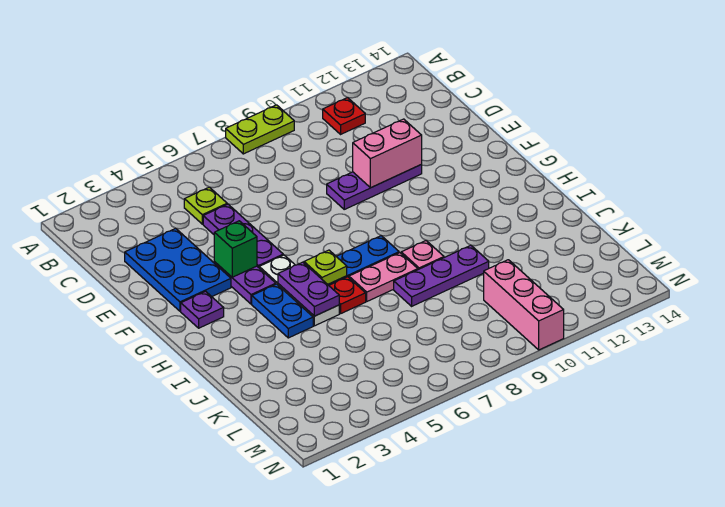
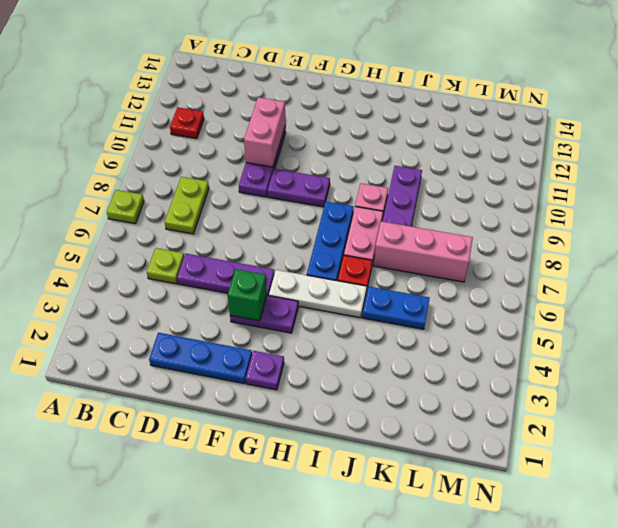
lime 1x2 plate [226,105,294,154] -> lime 1x2 plate moved to [165,177,209,234]
blue 2x3 plate [125,228,231,311] -> blue 1x3 plate [149,333,252,383]
blue 1x2 plate [252,284,313,338] -> blue 1x2 plate moved to [362,287,430,329]
purple 1x2 plate [278,262,339,316] -> purple 1x2 plate moved to [267,169,330,207]
lime 1x1 plate [304,250,347,284] -> lime 1x1 plate moved to [107,190,144,224]
pink 1x3 brick [484,260,564,350] -> pink 1x3 brick moved to [374,221,473,282]

